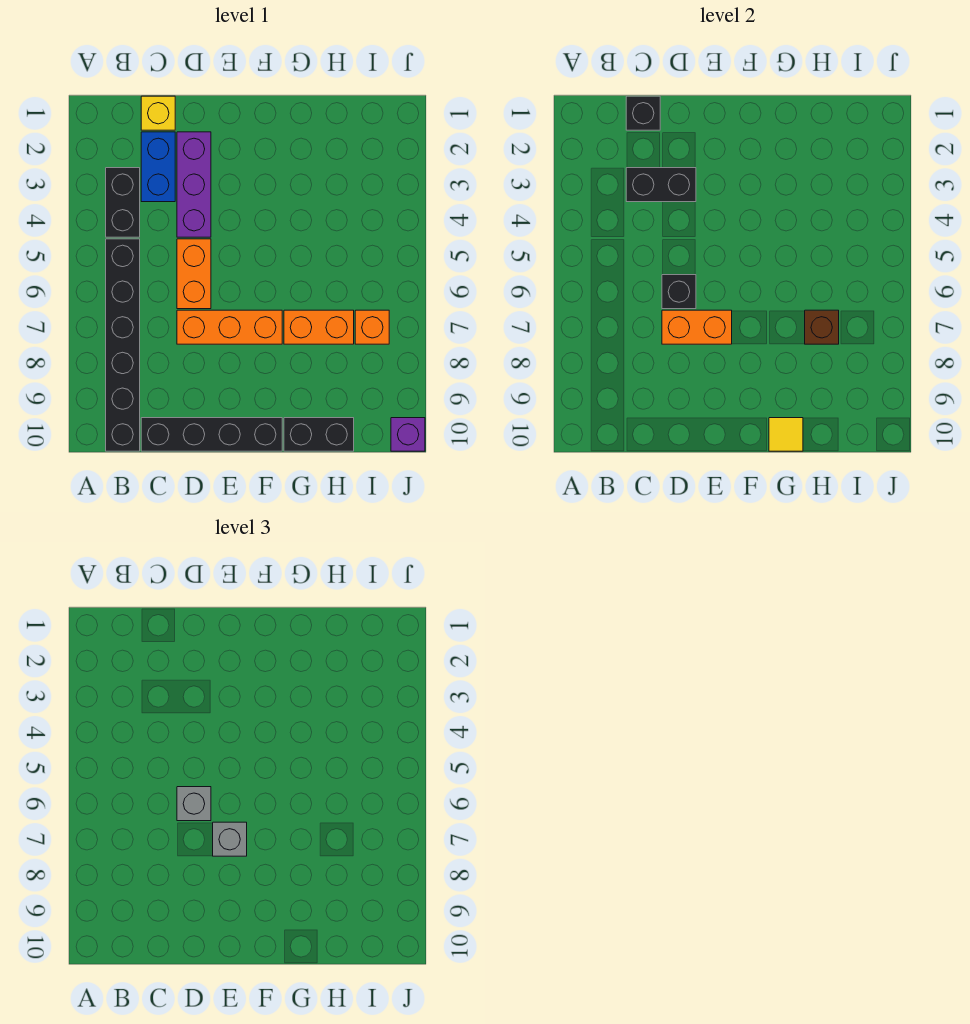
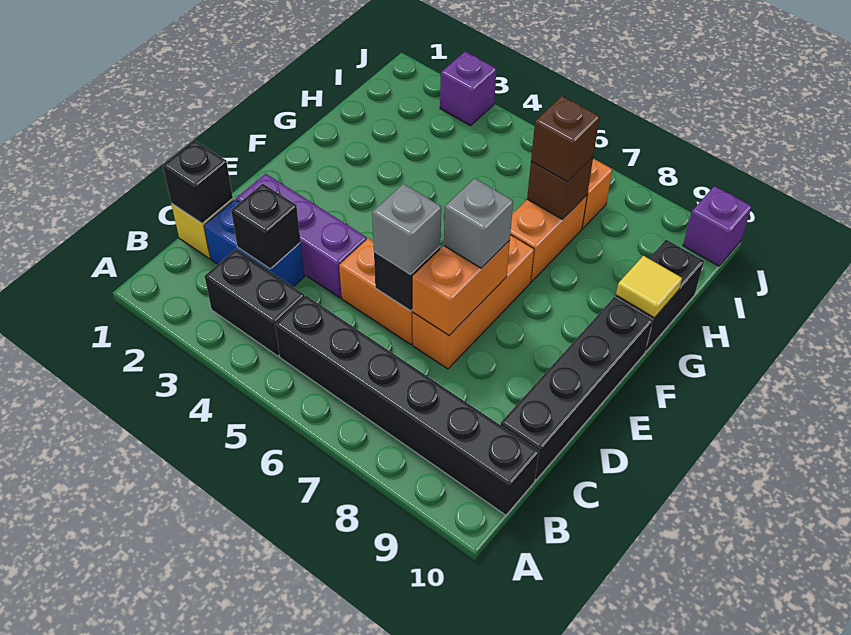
black 1x2 brick [626,168,696,202] -> black 1x1 brick [231,184,301,269]
none -> brown 1x1 brick [531,96,600,182]
none -> purple 1x1 brick [440,52,496,126]

